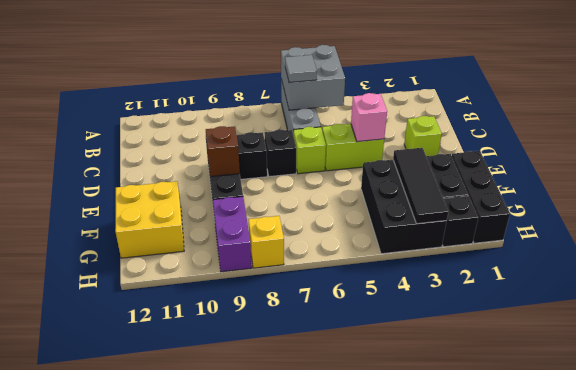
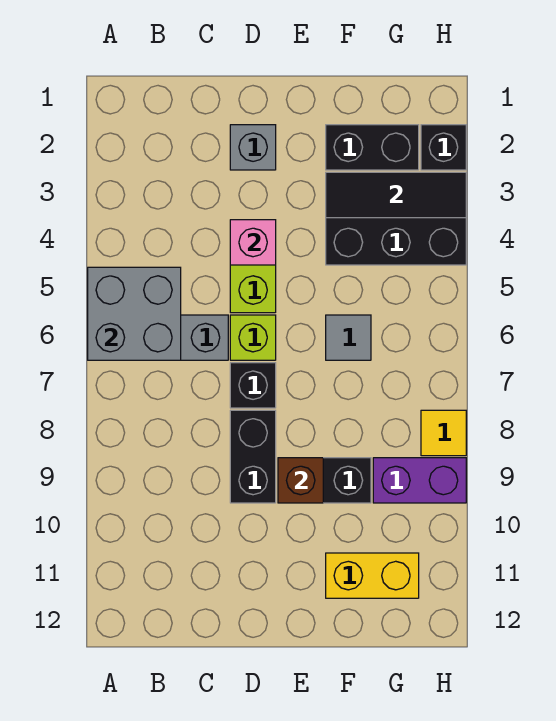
grey 1x1 tile [285,55,317,83] -> grey 1x1 tile moved to [326,315,371,360]
lime 1x1 brick [404,116,442,156] -> grey 1x1 brick [230,125,276,170]
black 1x3 brick [452,151,510,243] -> none
yellow 2x2 brick [115,181,184,258] -> yellow 1x2 brick [326,553,419,598]
yellow 1x1 brick [248,216,284,268] -> yellow 1x1 tile [421,410,466,456]

